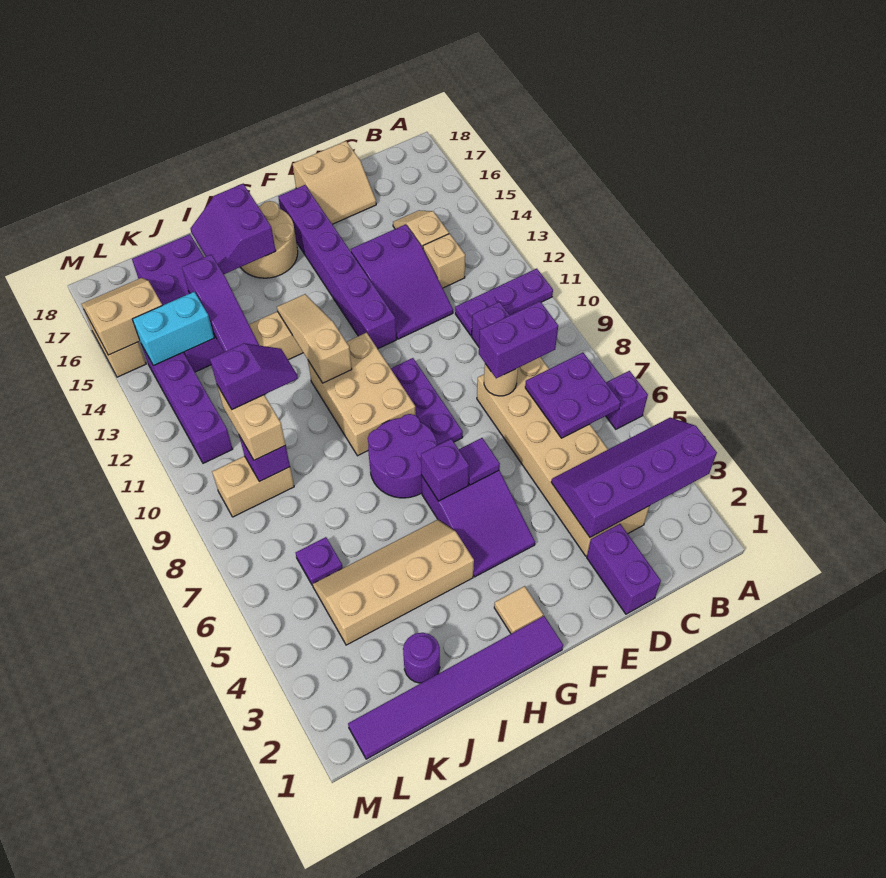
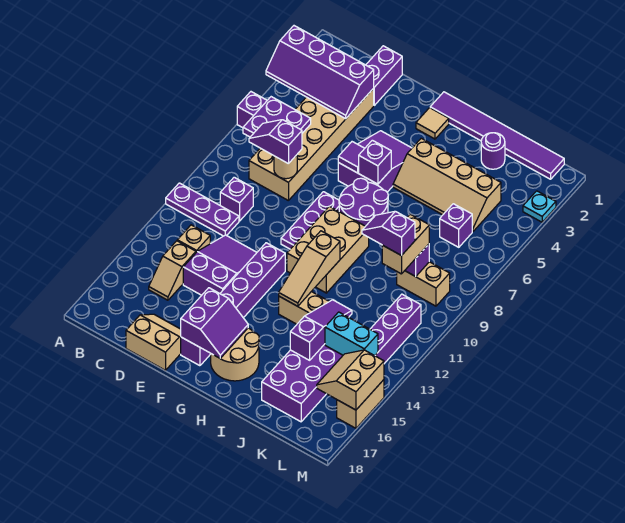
purple 1x2 brick [479,301,558,378] -> purple 1x2 slope [249,120,302,164]
purple 2x2 slope [190,184,276,274] -> purple 2x2 slope moved to [181,288,248,358]
purple 1x1 plate [296,537,343,585] -> purple 1x1 brick [440,204,472,247]
tan 2x2 slope [82,278,162,355] -> tan 2x2 slope turned to [317,350,384,410]
none -> cyan 1x1 plate [523,191,556,222]

